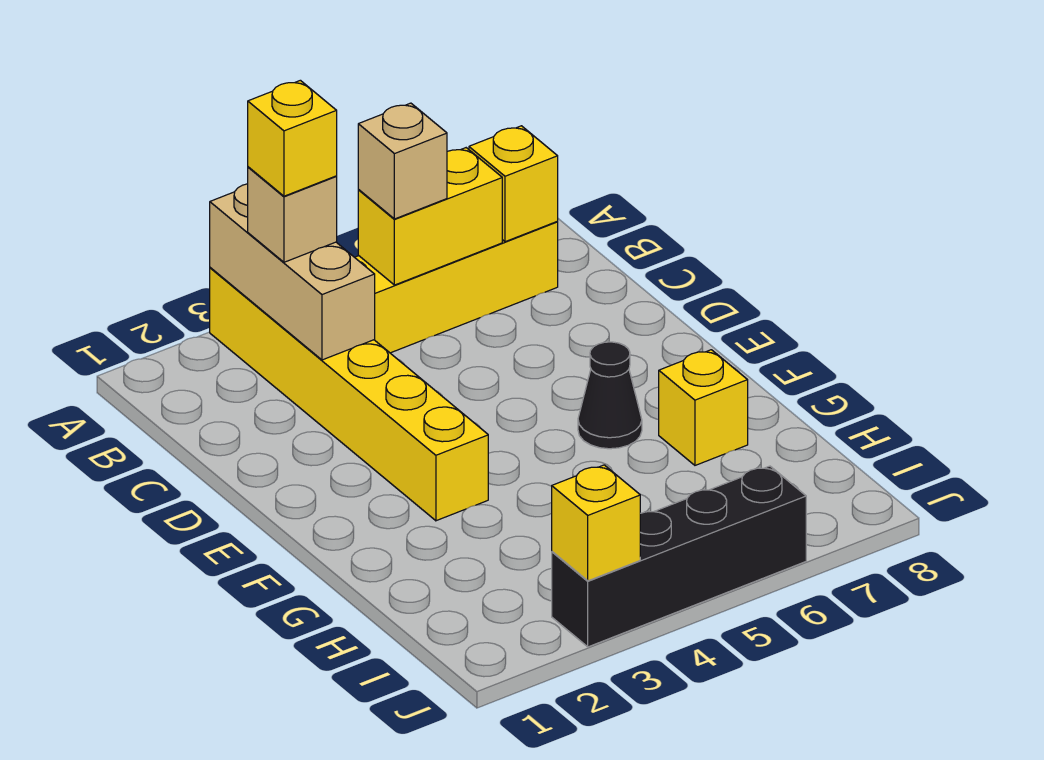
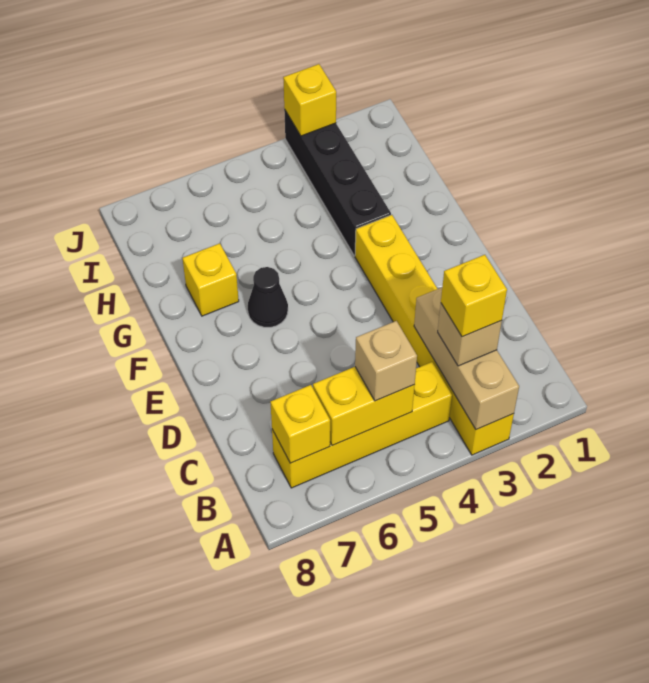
black 1x4 brick [552,466,806,647] -> black 1x4 brick turned to [284,109,391,256]

